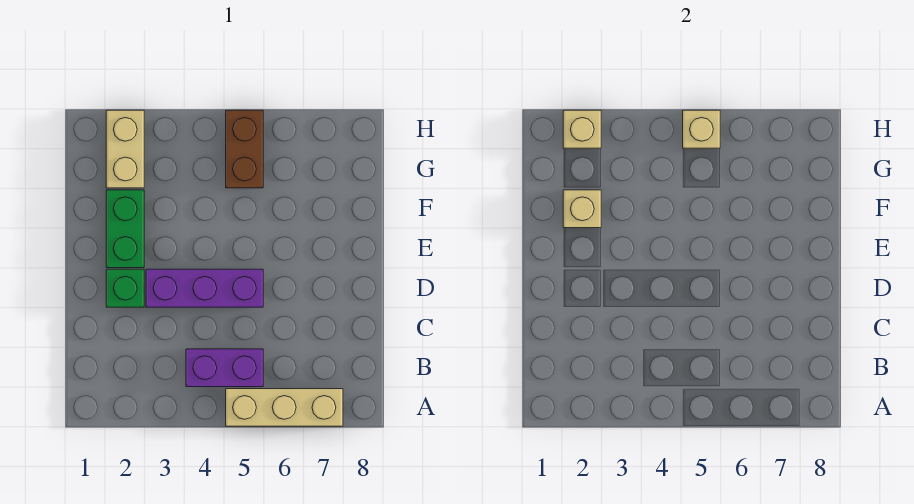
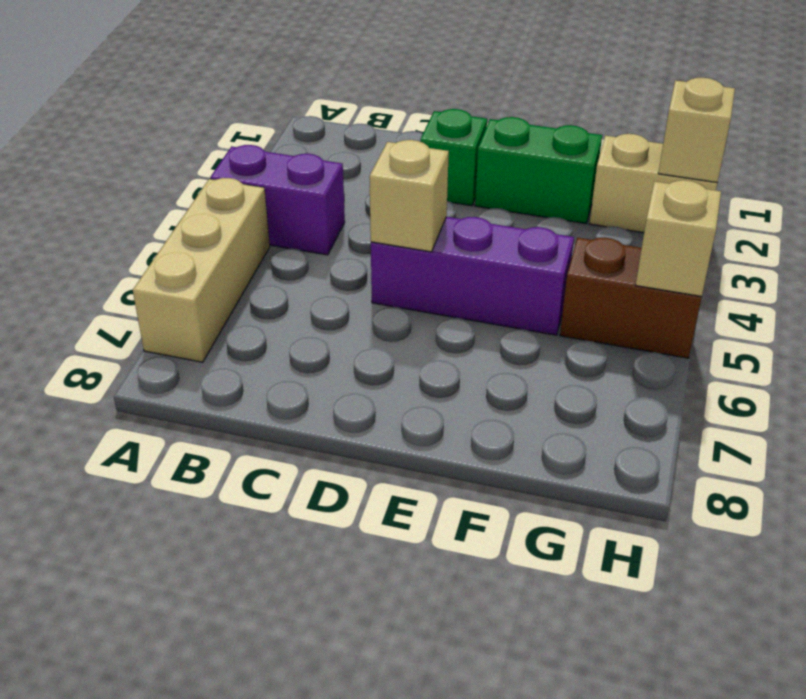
purple 1x2 brick [186,349,263,387] -> purple 1x2 brick turned to [210,145,345,255]
purple 1x3 brick [146,269,263,307] -> purple 1x3 brick turned to [371,217,574,335]
tan 1x1 brick [563,190,601,228] -> tan 1x1 brick moved to [369,140,449,252]

